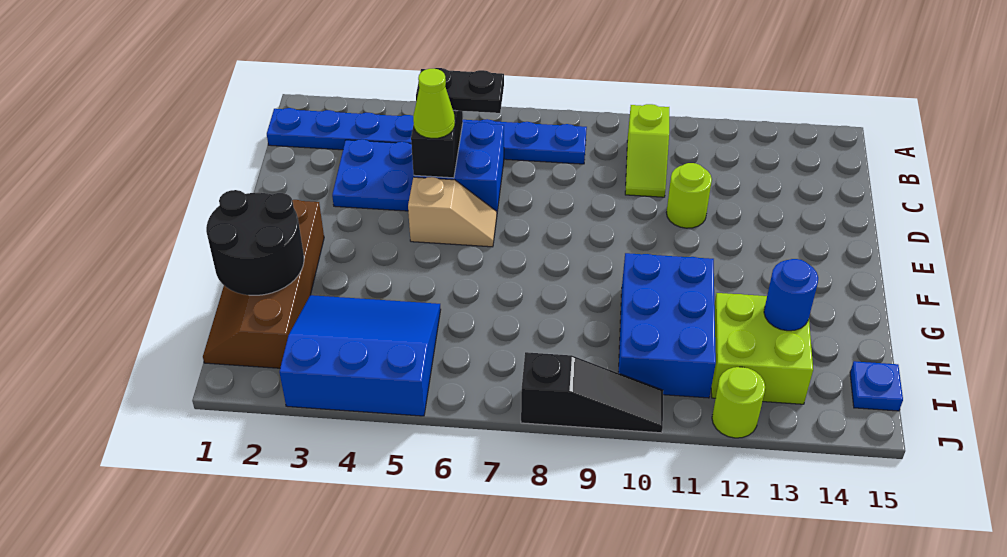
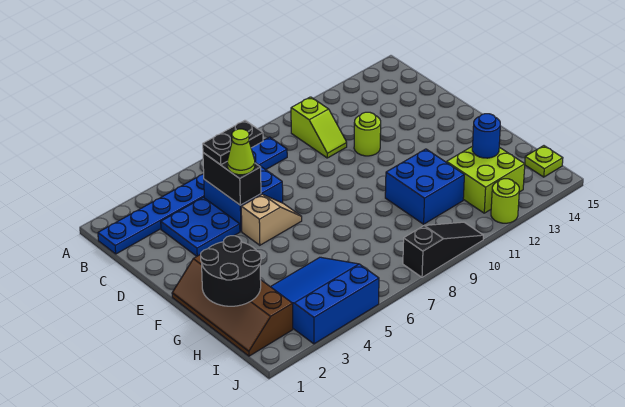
blue 2x3 brick [618,253,716,398] -> blue 2x2 brick [385,149,464,224]
blue 1x1 plate [850,361,903,411] -> lime 1x1 plate [525,146,563,177]

